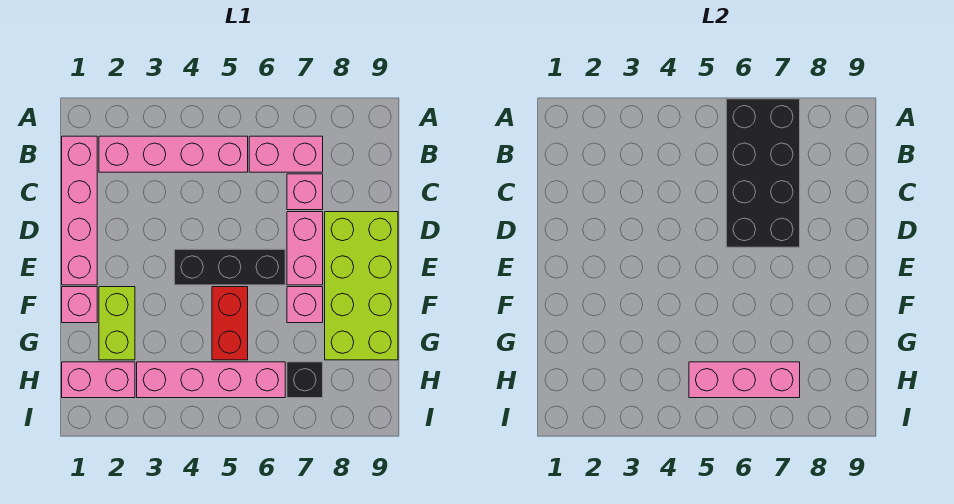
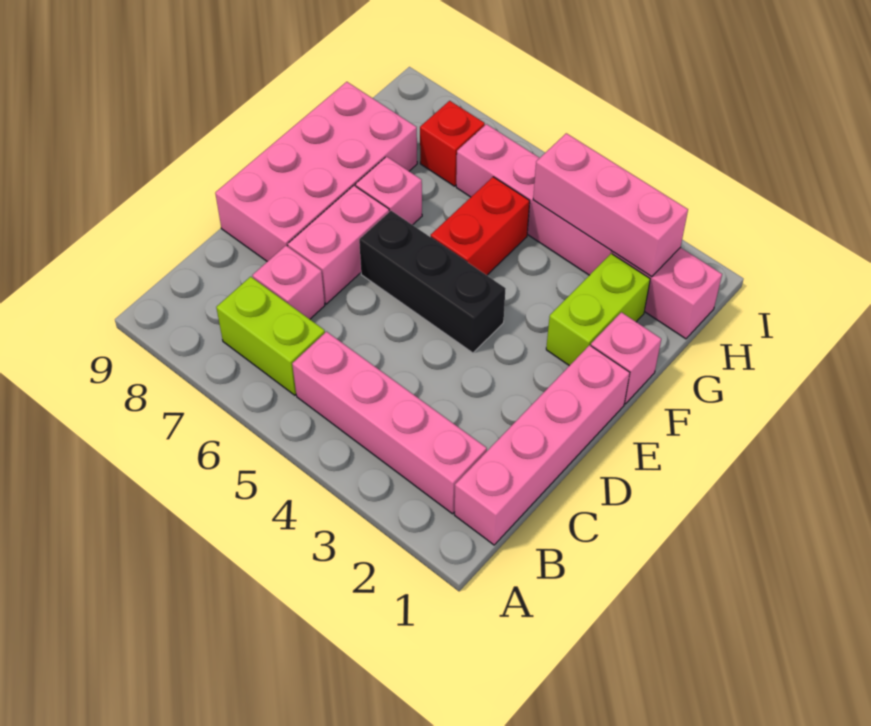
black 2x4 brick [726,99,800,247] -> none
pink 1x2 brick [249,136,323,172] -> lime 1x2 brick [216,277,325,395]
lime 2x4 brick [325,212,398,360] -> pink 2x4 brick [215,82,417,262]
pink 1x3 brick [689,362,800,398] -> pink 1x3 brick moved to [533,133,688,277]
black 1x1 brick [287,362,323,398] -> red 1x1 brick [420,101,485,186]

